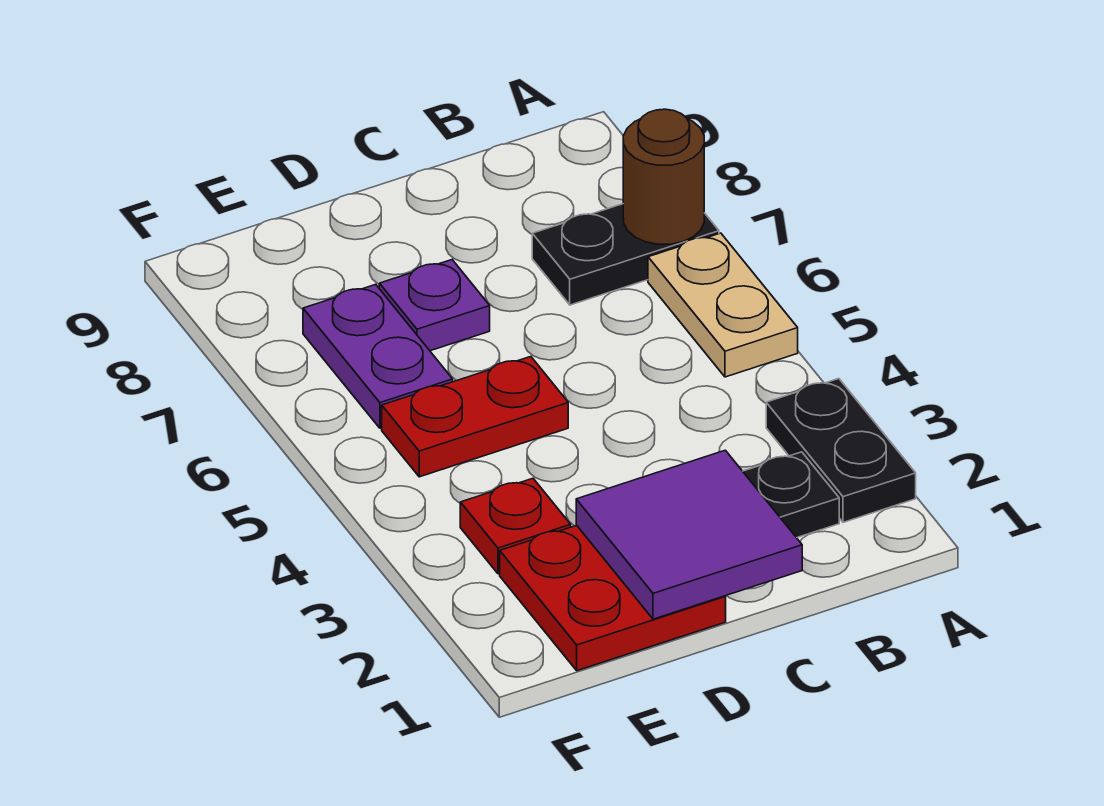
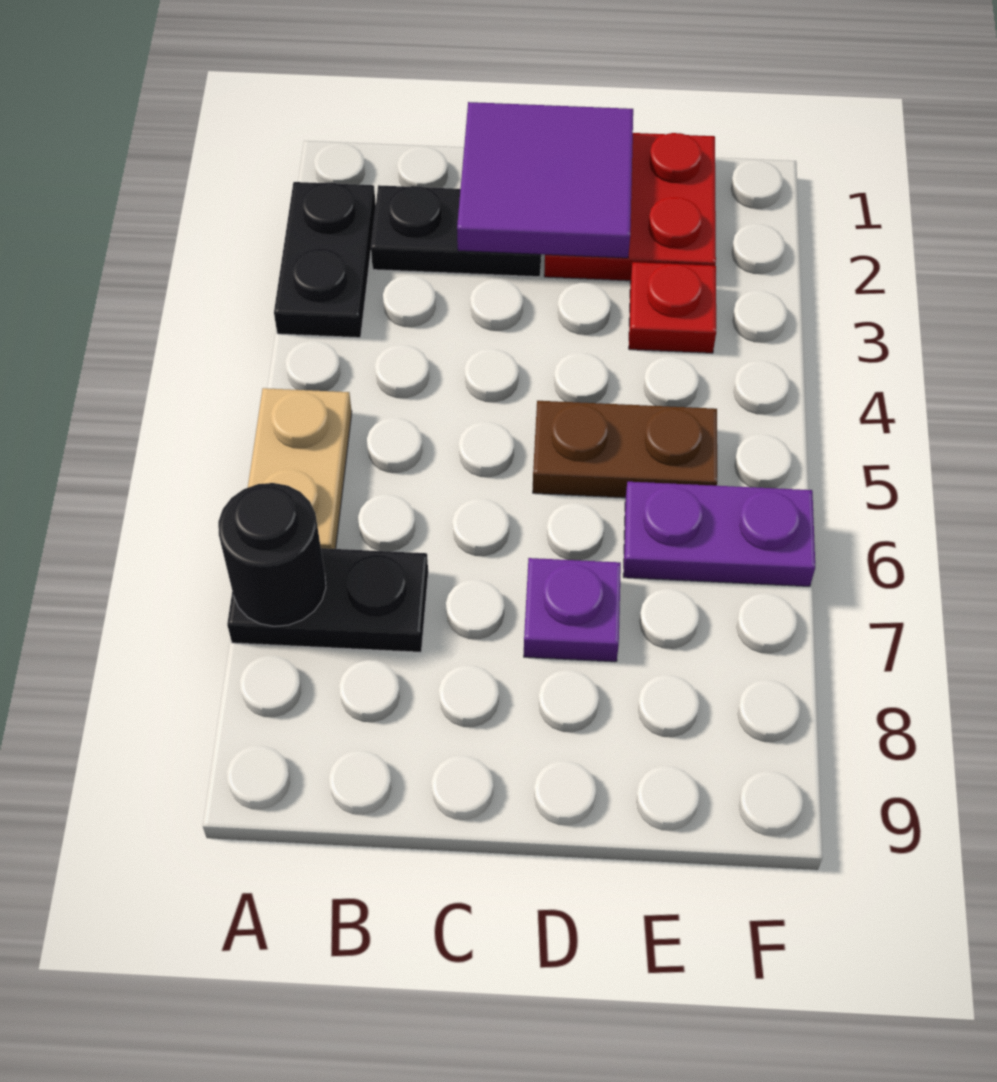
brown 1x1 round brick [623,109,704,244] -> black 1x1 round brick [218,483,326,626]
red 1x2 plate [382,357,568,477] -> brown 1x2 plate [533,401,717,498]
purple 1x2 plate [303,284,453,428] -> purple 1x2 plate turned to [623,482,815,586]

